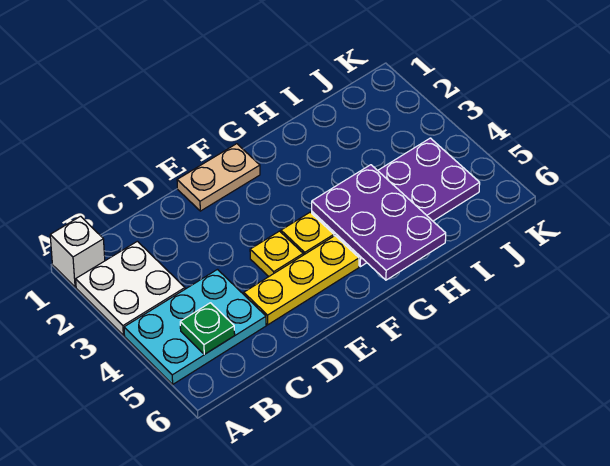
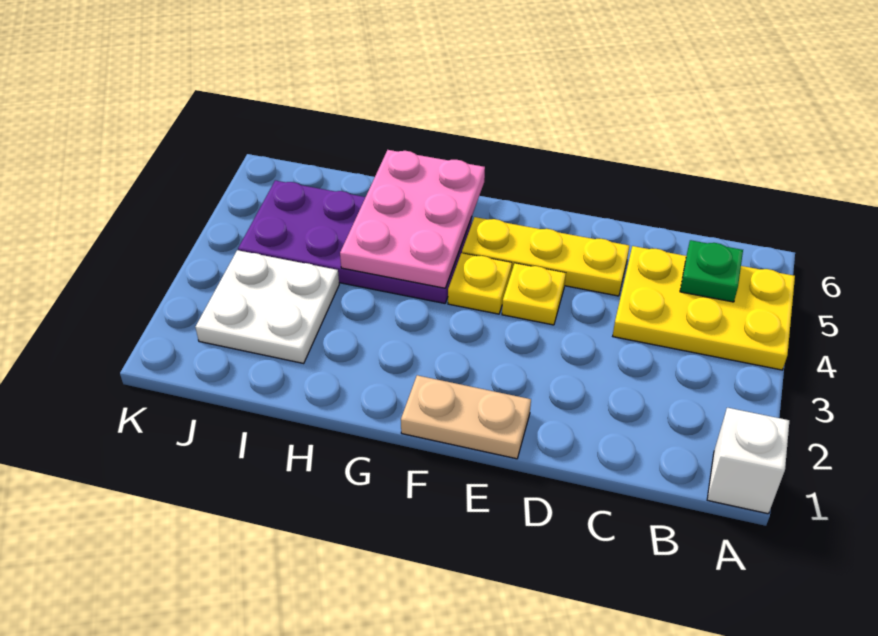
white 2x2 plate [76,241,185,335] -> white 2x2 plate moved to [195,250,339,363]
cyan 2x3 plate [124,270,266,384] -> yellow 2x3 plate [613,246,795,370]
purple 2x3 plate [312,165,446,280] -> pink 2x3 plate [340,150,485,288]

